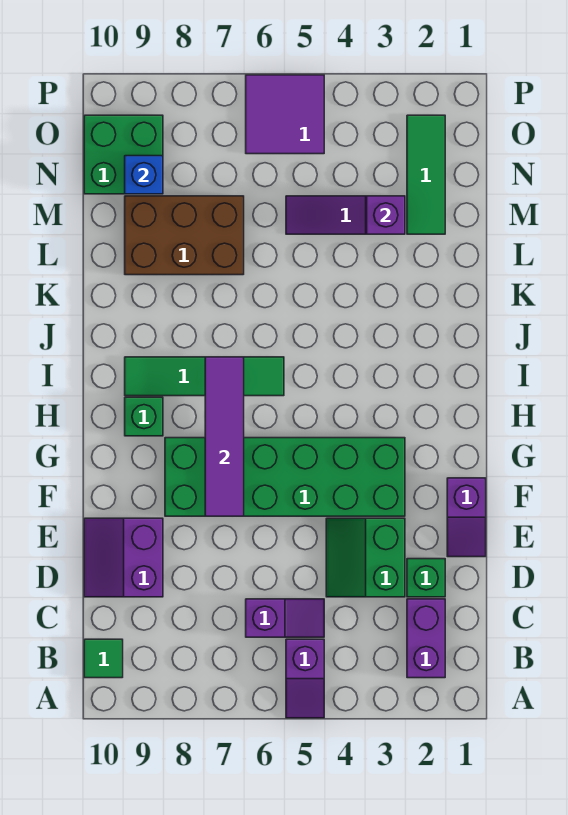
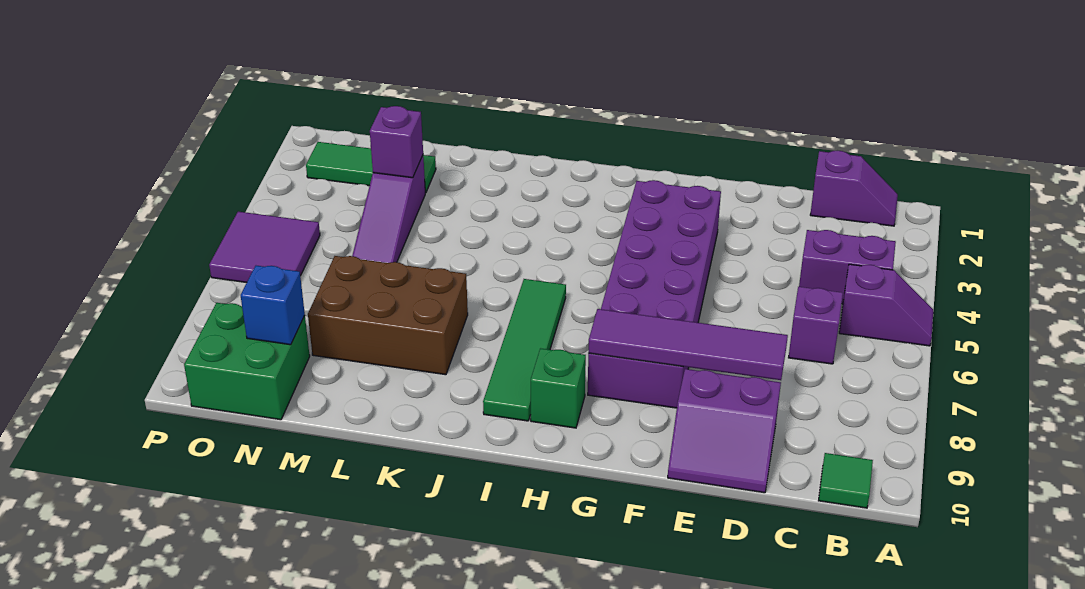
purple 1x2 brick [407,599,445,678] -> purple 1x2 brick moved to [799,230,896,304]
green 1x1 brick [407,559,445,597] -> none
green 2x2 slope [326,518,405,597] -> none
purple 1x2 slope [447,478,486,557] -> purple 1x2 slope moved to [810,151,898,226]
green 2x6 brick [165,438,405,516] -> purple 2x6 brick [588,180,721,408]
purple 1x4 tile [205,357,244,516] -> purple 1x4 tile moved to [588,309,788,380]
brown 2x3 brick [125,196,244,275] -> brown 2x3 brick turned to [308,256,468,375]

